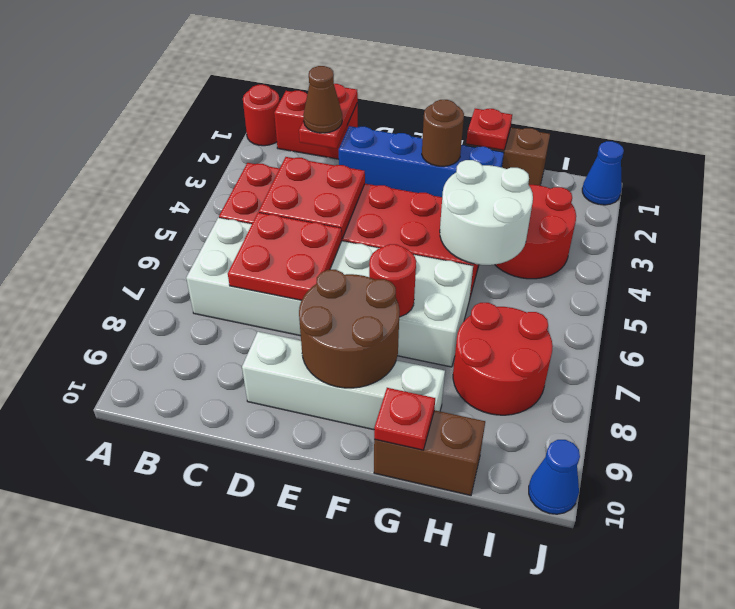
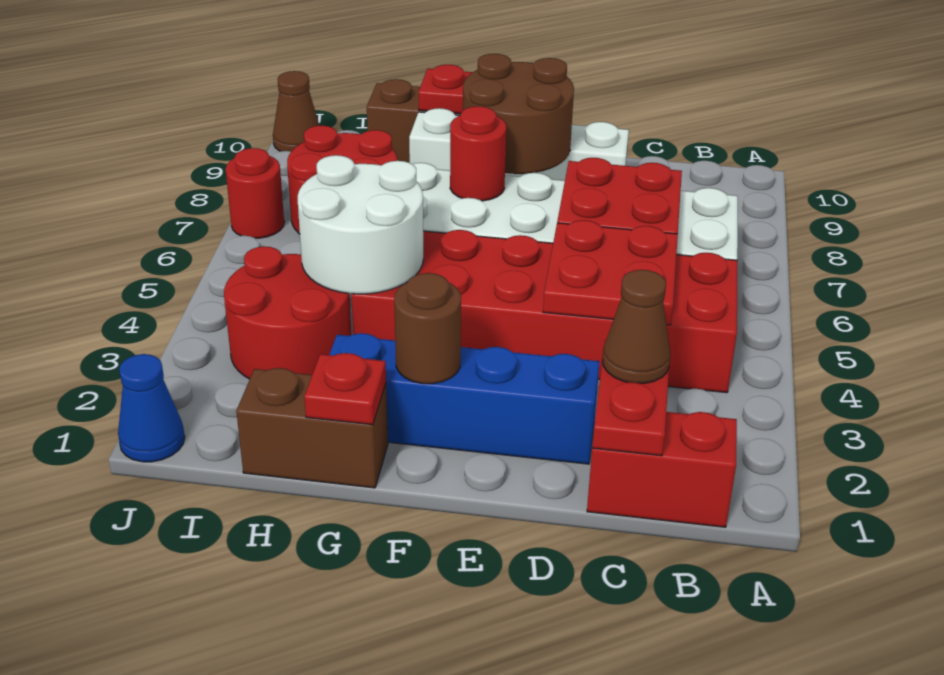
red 1x1 round brick [243,85,280,146] -> red 1x1 round brick moved to [226,148,284,238]
blue 1x1 cone [529,440,580,514] -> brown 1x1 cone [273,71,319,151]

